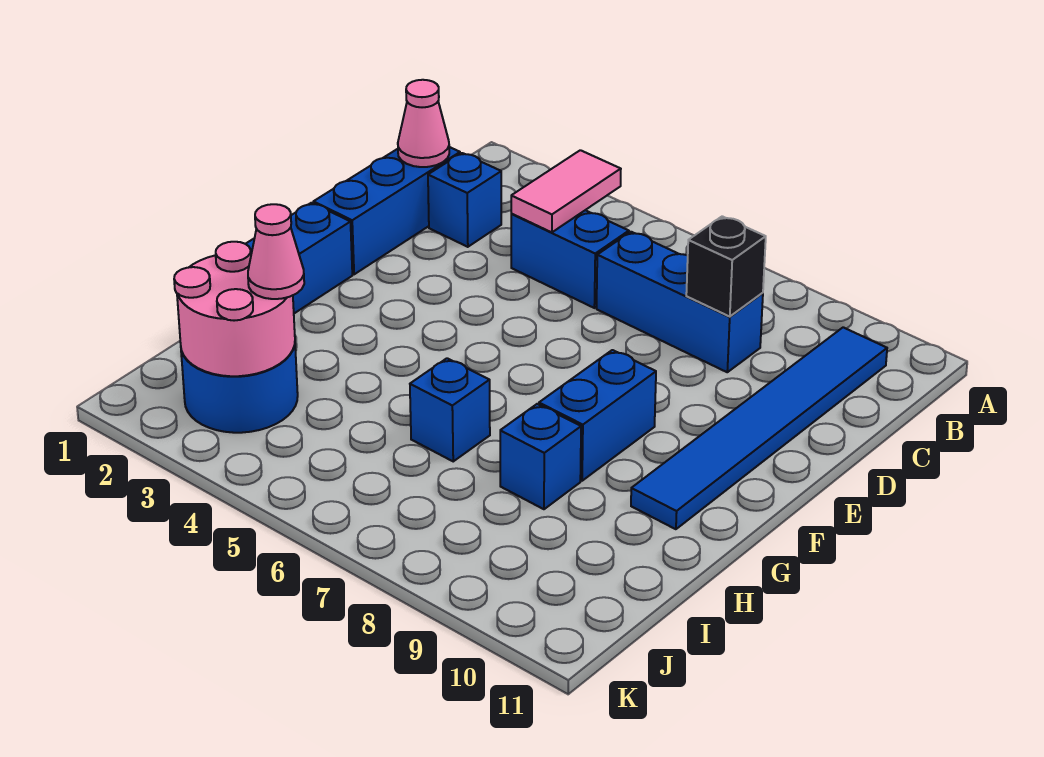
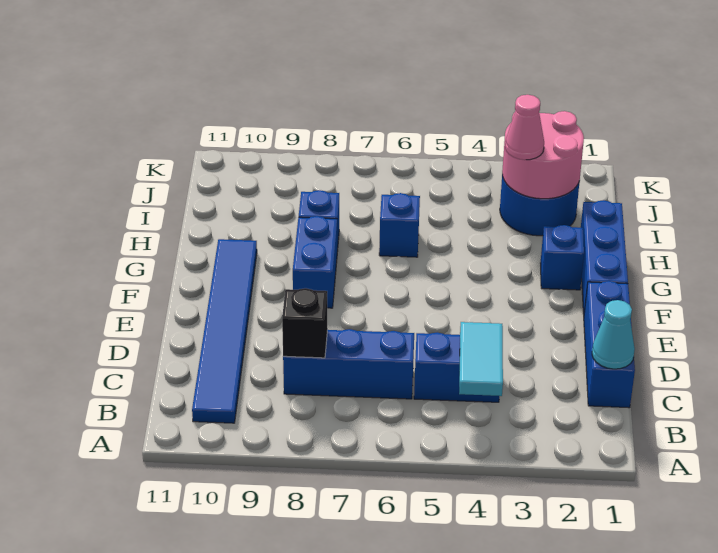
pink 1x2 tile [511,150,621,232] -> cyan 1x2 tile [459,322,503,396]
pink 1x1 cone [398,80,449,167] -> cyan 1x1 cone [592,300,635,369]
blue 1x1 brick [428,153,501,247] -> blue 1x1 brick moved to [541,225,584,290]

